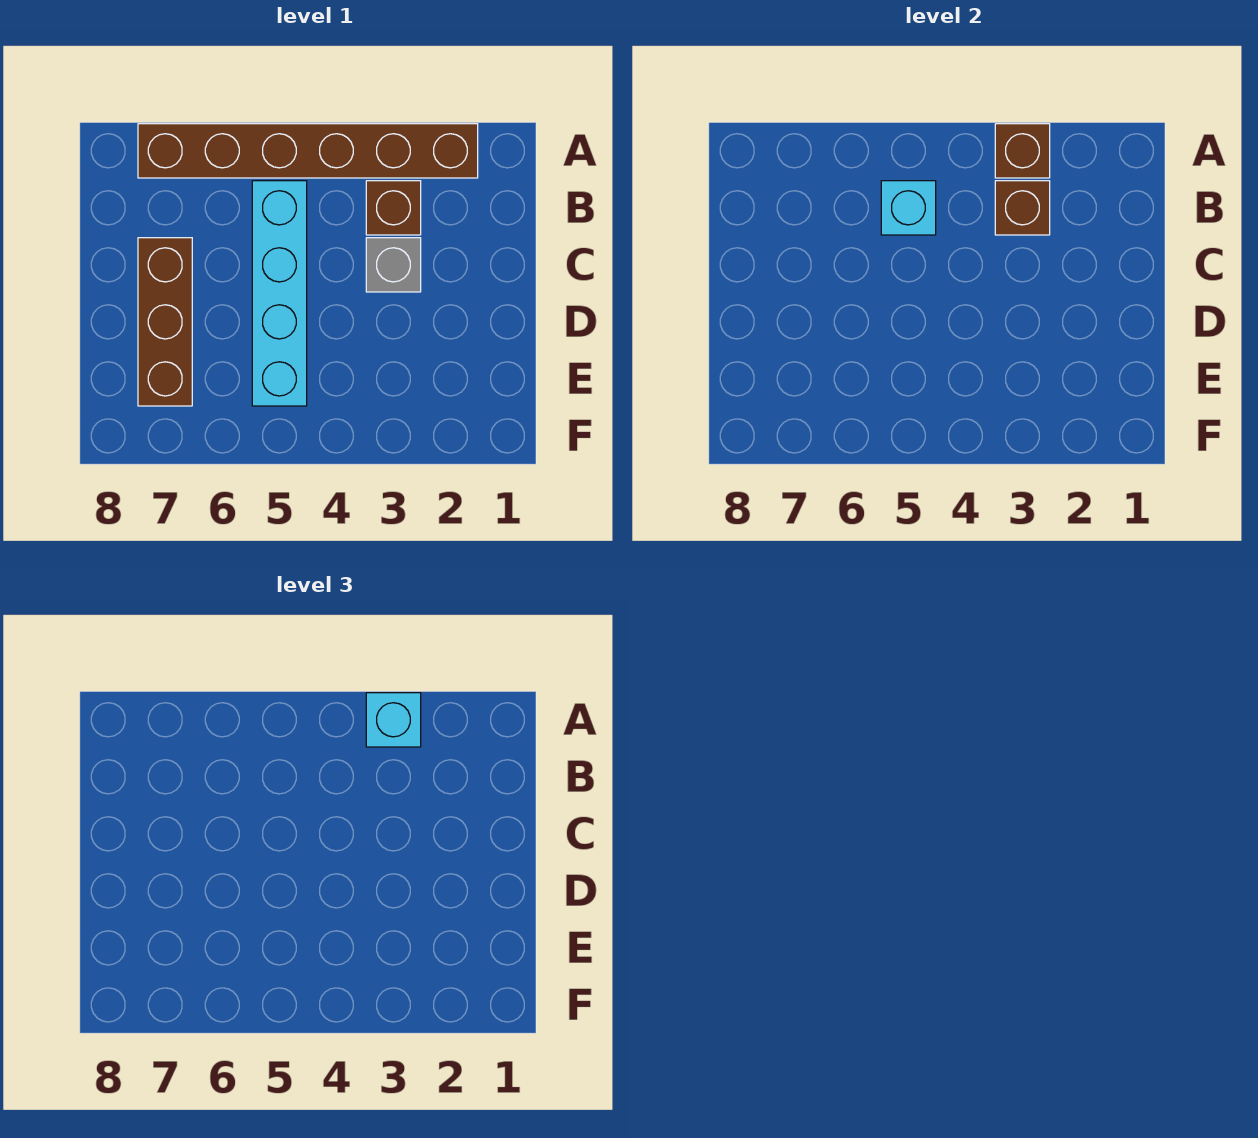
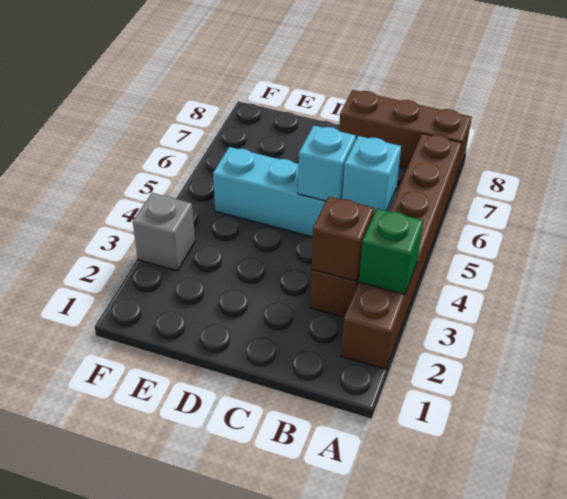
brown 1x1 brick [995,124,1050,178] -> green 1x1 brick [359,209,423,294]
cyan 1x1 brick [366,693,421,747] -> cyan 1x1 brick moved to [298,125,356,201]
grey 1x1 brick [366,238,421,292] -> grey 1x1 brick moved to [133,193,195,271]
brown 1x3 brick [138,238,192,406] -> brown 1x3 brick moved to [339,90,472,178]

